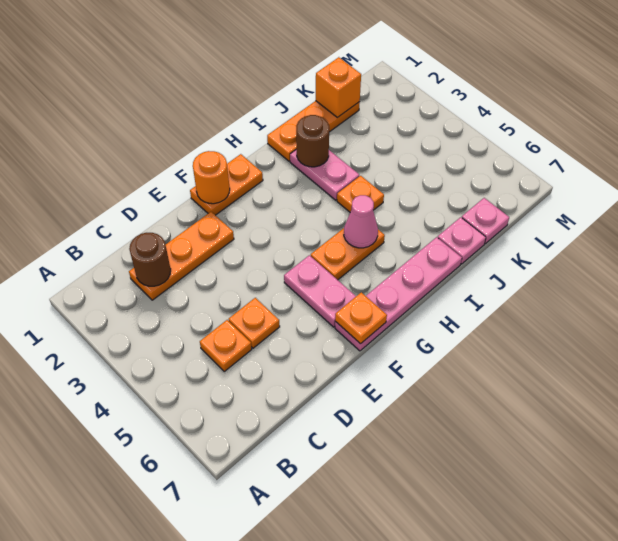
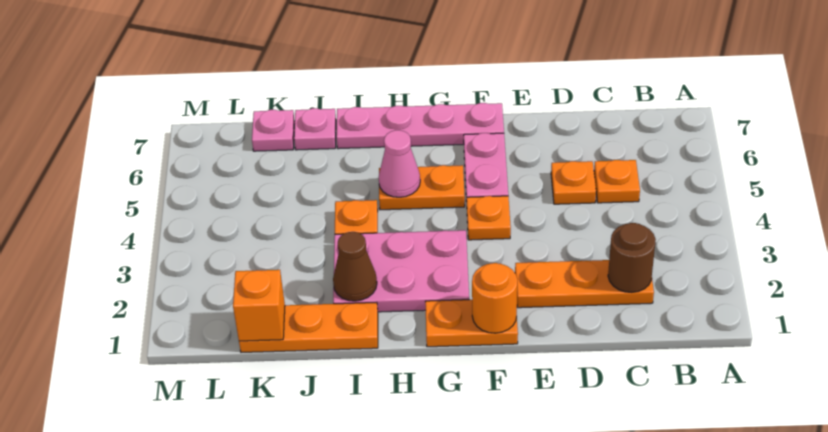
orange 1x1 plate [335,292,387,344] -> orange 1x1 plate moved to [467,196,511,240]
pink 1x2 plate [290,149,359,200] -> pink 2x3 plate [333,230,469,312]
brown 1x1 round brick [296,115,329,167] -> brown 1x1 cone [333,232,377,301]

